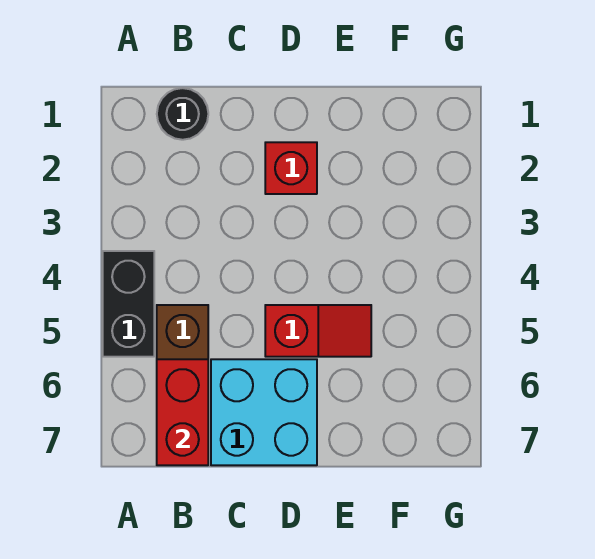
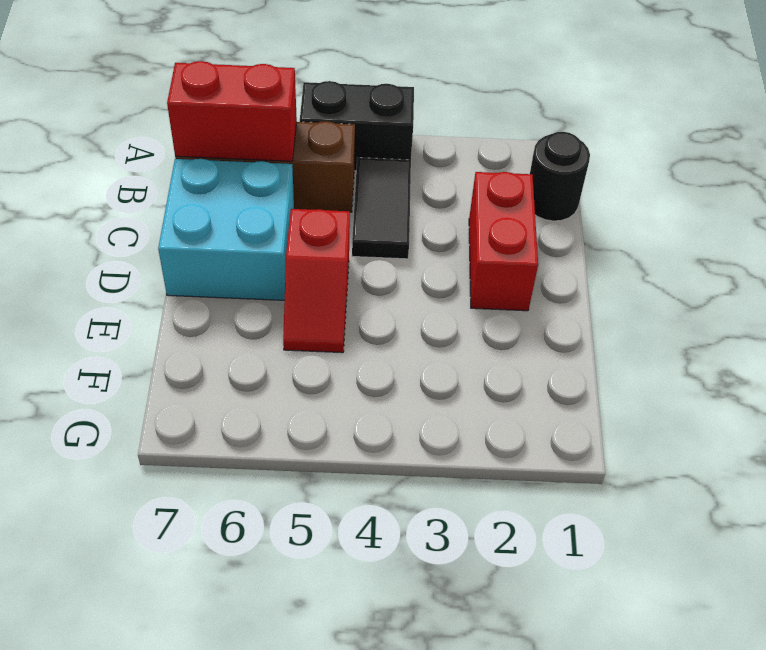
none -> black 1x2 tile [352,158,411,259]
red 1x1 brick [265,142,317,194] -> red 1x2 brick [469,172,538,311]

